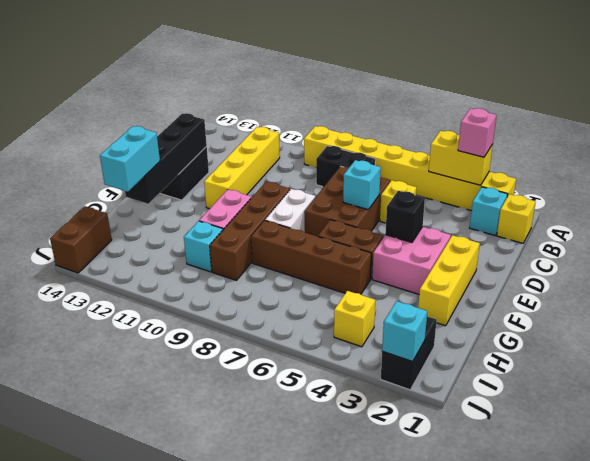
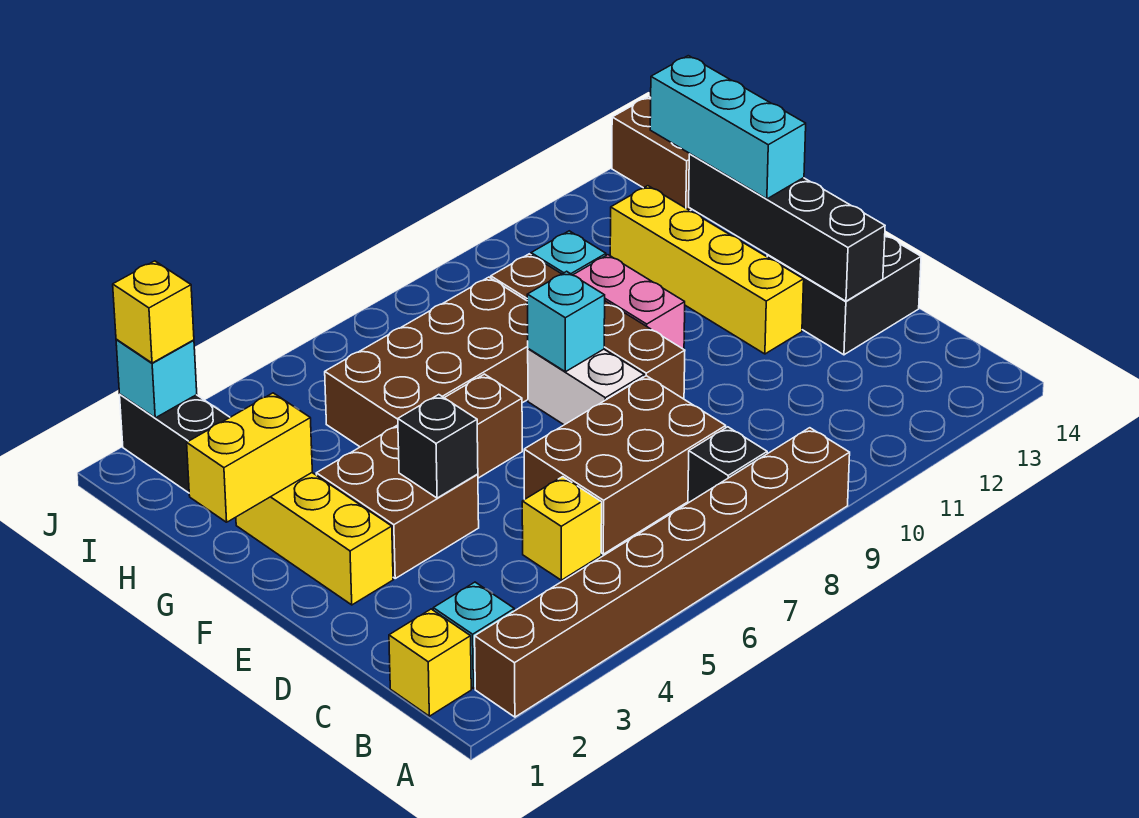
yellow 1x8 brick [304,126,516,211] -> brown 1x8 brick [475,428,850,717]
yellow 1x2 brick [429,131,493,185] -> yellow 1x2 brick moved to [187,393,312,522]
pink 1x1 brick [458,108,496,157] -> none
black 1x2 brick [316,146,376,187] -> black 1x1 brick [688,427,767,503]
yellow 1x4 brick [204,127,280,209] -> yellow 1x4 brick moved to [610,186,804,354]
brown 2x3 brick [304,166,390,236] -> brown 2x3 brick turned to [524,376,726,554]
cyan 1x1 brick [343,160,381,210] -> cyan 1x1 brick moved to [527,271,605,372]
pink 2x2 brick [372,227,451,294] -> brown 2x2 brick [316,425,479,578]
brown 1x4 brick [251,220,371,294] -> brown 2x4 brick [325,277,528,447]
cyan 1x2 brick [100,126,160,192] -> cyan 1x3 brick [650,56,806,199]
yellow 1x1 brick [334,291,375,347] -> yellow 1x1 brick moved to [113,261,194,363]

